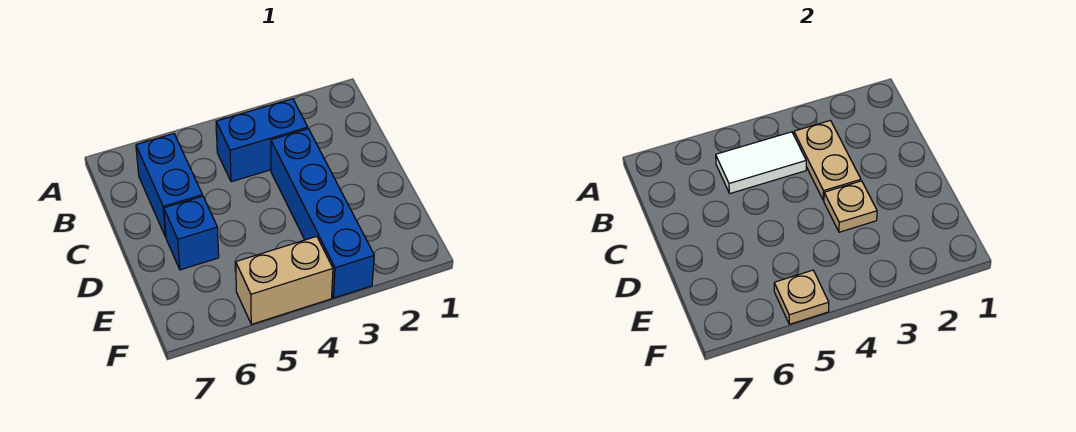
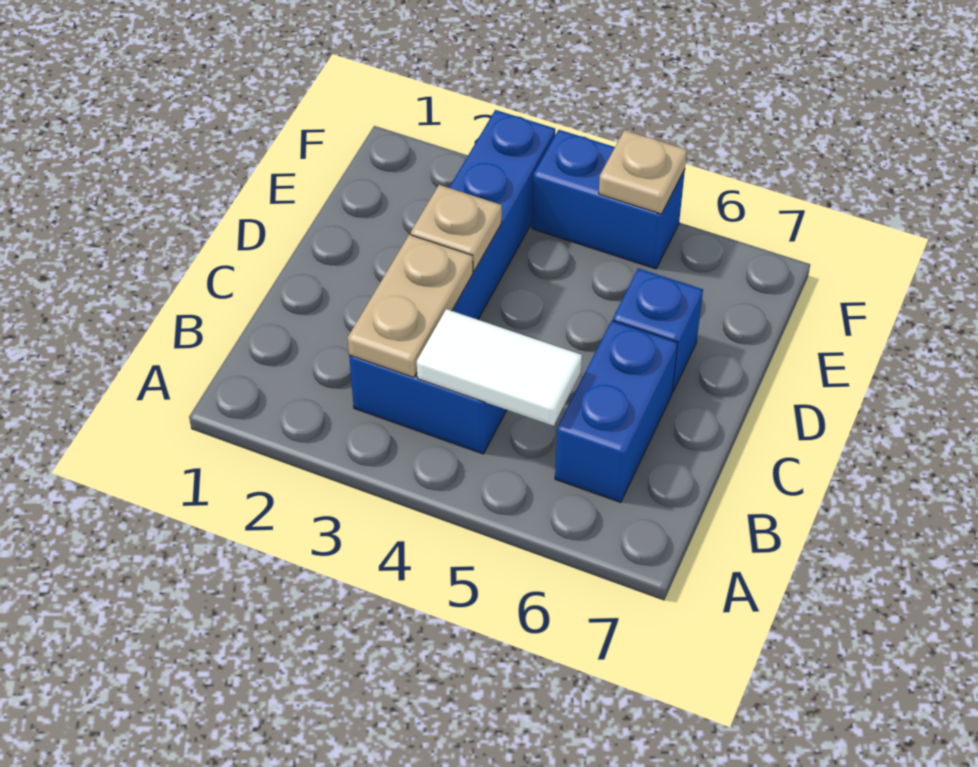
tan 1x2 brick [236,236,333,324] -> blue 1x2 brick [532,130,685,269]

